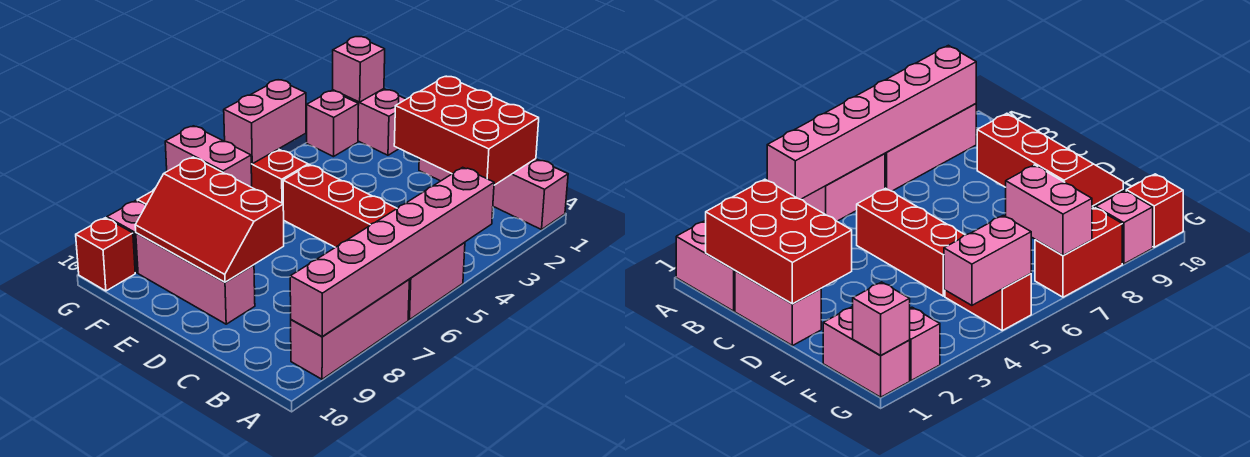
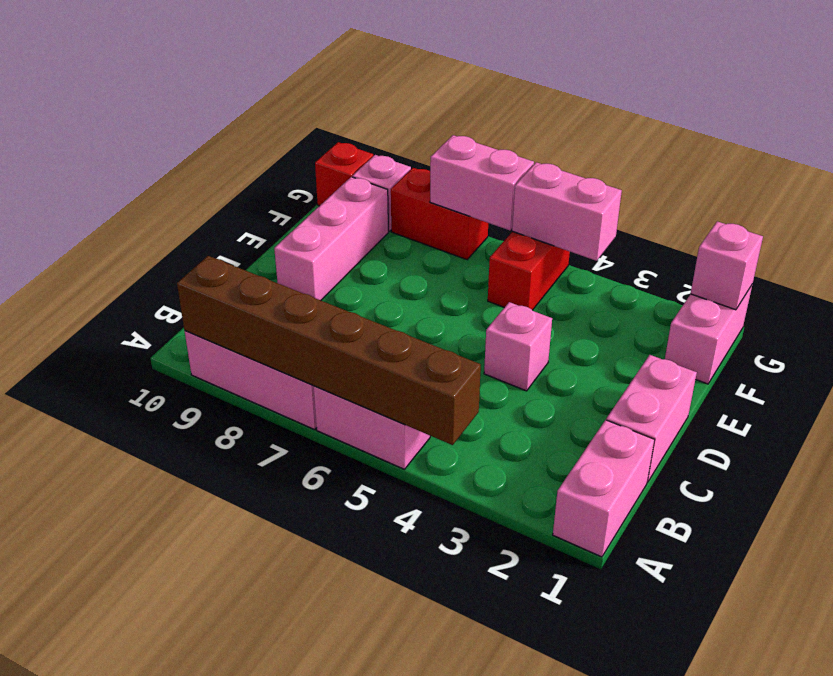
pink 1x6 brick [290,167,494,336] -> brown 1x6 brick [177,256,481,445]
red 2x3 brick [394,76,539,185] -> none
red 1x3 brick [283,165,397,247] -> none
red 2x3 slope [135,157,284,282] -> none
pink 1x2 brick [165,126,252,187] -> pink 1x2 brick turned to [430,135,534,230]
pink 1x1 brick [306,91,359,157] -> pink 1x1 brick moved to [484,302,552,391]

